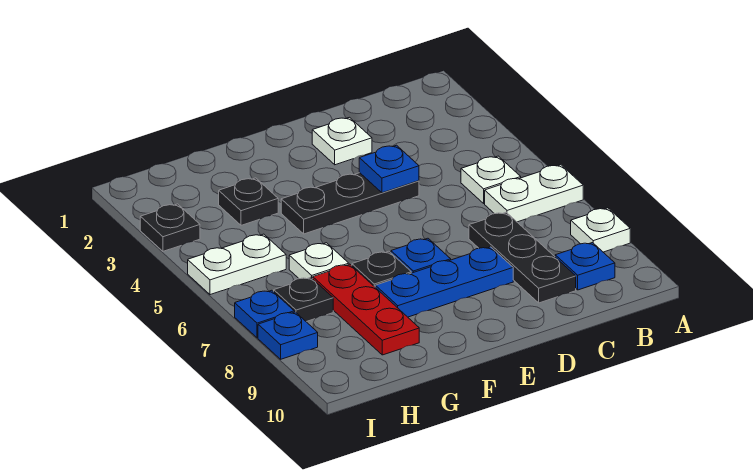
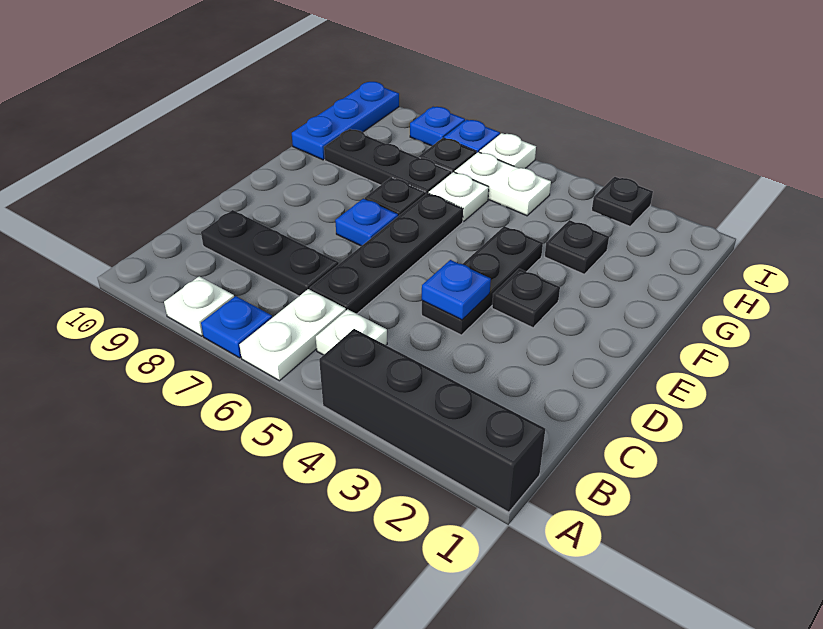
none -> black 1x4 brick [319,329,545,512]
blue 1x1 plate [555,243,615,290] -> blue 1x1 plate moved to [201,296,272,358]
none -> black 1x4 plate [310,193,463,314]
white 1x1 plate [312,117,372,165] -> white 1x1 plate moved to [479,133,536,168]
blue 1x3 plate [375,247,513,317] -> blue 1x3 plate moved to [292,82,399,160]
none -> black 1x1 plate [492,269,560,328]
red 1x3 plate [313,264,419,355] -> black 1x3 plate [324,129,452,194]
white 1x2 plate [188,234,286,295] -> white 1x2 plate turned to [455,152,551,216]

